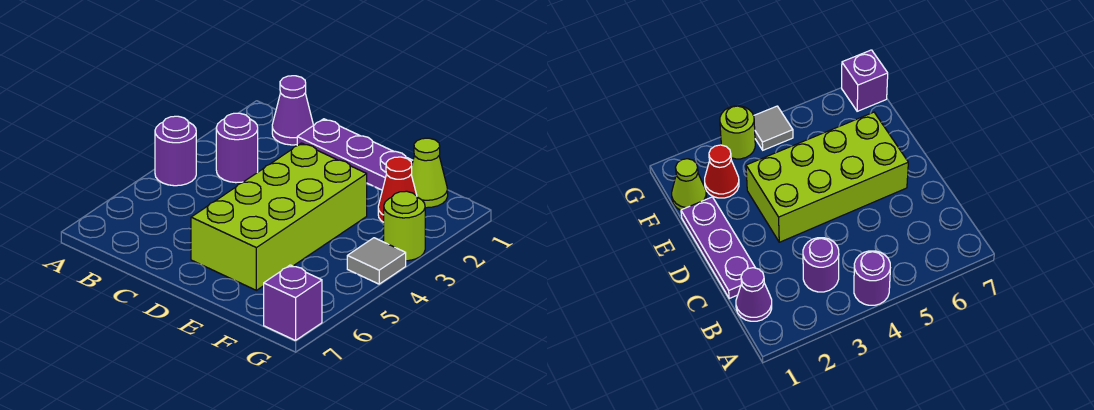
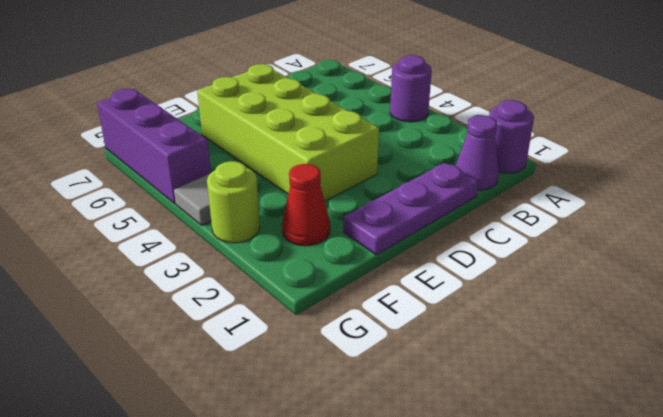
purple 1x1 round brick [216,113,258,183] -> purple 1x1 round brick moved to [489,100,534,173]
lime 1x1 cone [411,138,448,208] -> none
purple 1x1 brick [264,265,322,340] -> purple 1x3 brick [97,89,211,204]

